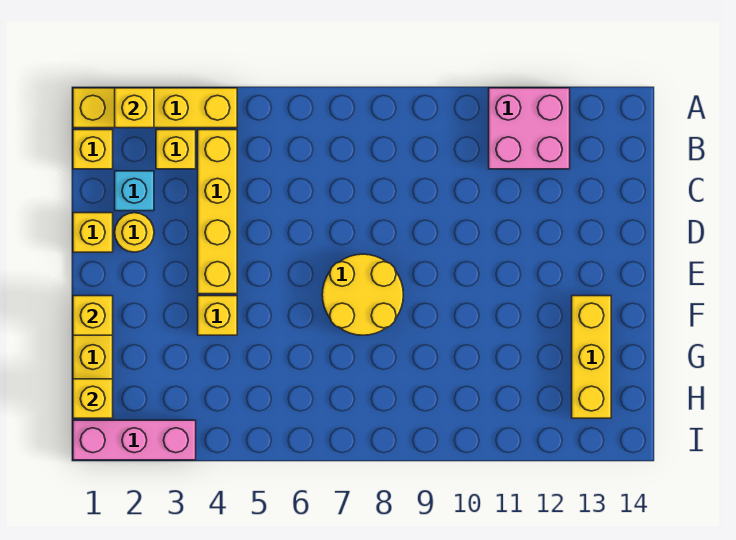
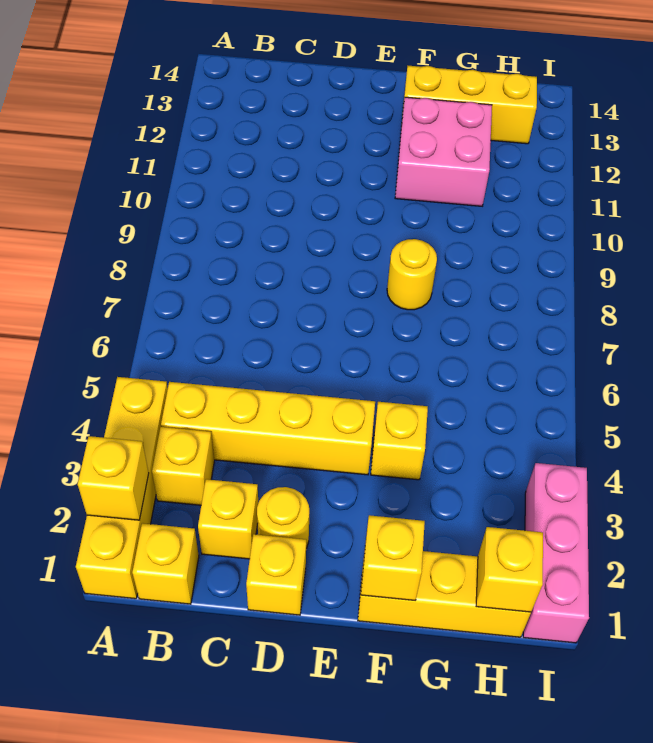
pink 2x2 brick [489,88,570,169] -> pink 2x2 brick moved to [395,97,492,206]
cyan 1x1 brick [115,171,154,211] -> yellow 1x1 brick [198,479,258,559]
yellow 2x2 round brick [322,254,403,335] -> yellow 1x1 round brick [387,239,437,310]

